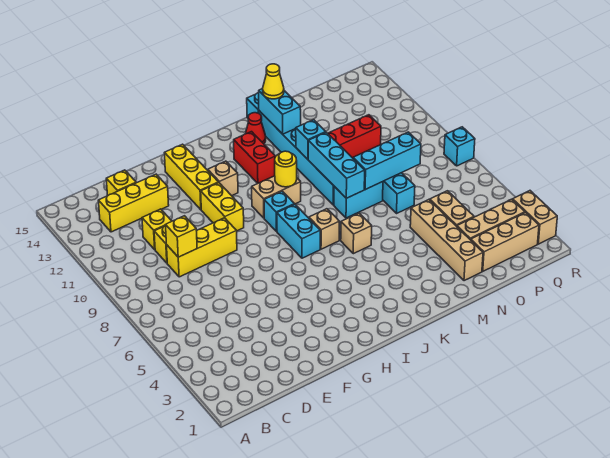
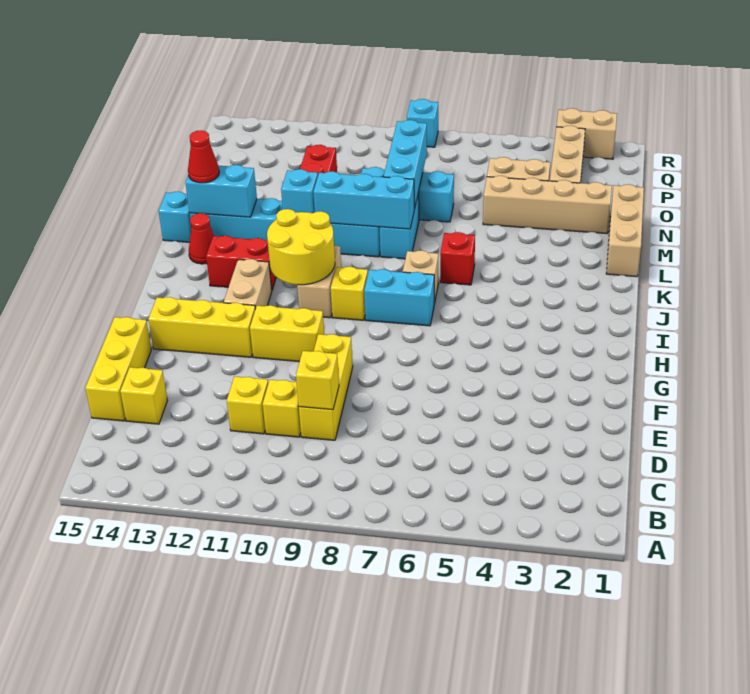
yellow 1x3 brick [98,174,169,232] -> yellow 1x3 brick moved to [85,317,151,421]
tan 1x1 brick [208,161,238,196] -> tan 1x2 brick [224,259,272,309]
cyan 1x1 brick [264,191,294,232] -> yellow 1x1 brick [331,267,368,320]
yellow 1x1 round brick [275,151,297,187] -> yellow 2x2 round brick [267,209,335,285]
tan 1x1 brick [341,213,372,254] -> red 1x1 brick [440,232,475,285]
yellow 1x1 cone [263,64,284,99] -> red 1x1 cone [188,130,219,183]
tan 1x3 brick [471,213,539,271] -> tan 1x3 brick moved to [606,184,644,277]

